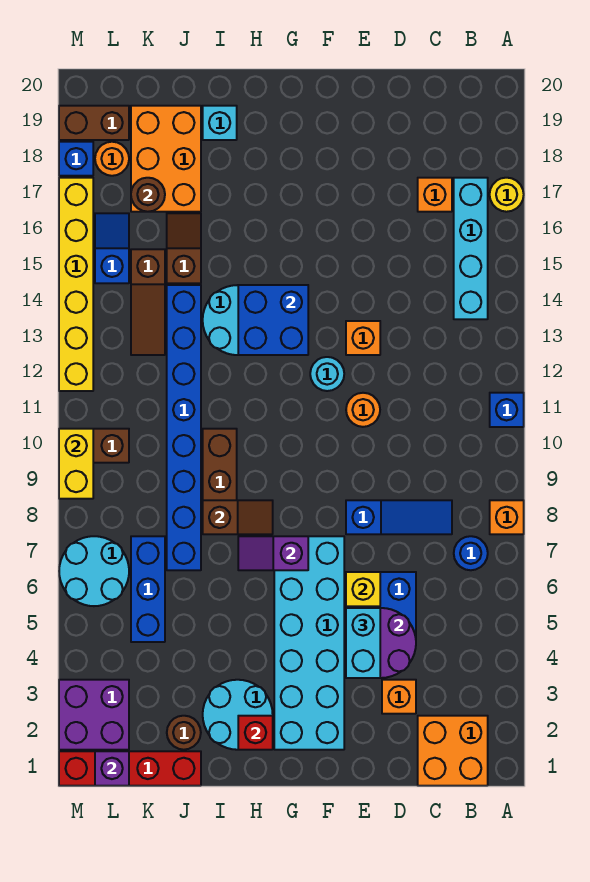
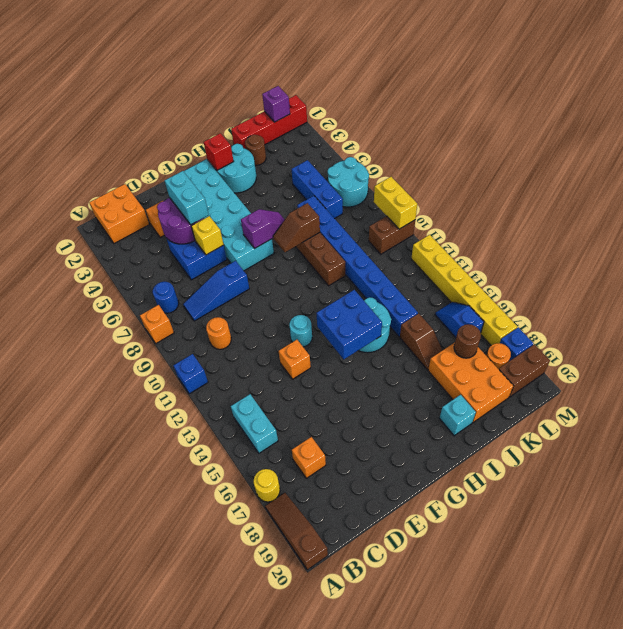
cyan 1x4 brick [454,178,488,319] -> cyan 1x2 brick [231,394,278,453]
orange 1x1 round brick [346,393,380,427] -> orange 1x1 round brick moved to [206,317,231,349]
brown 1x3 slope [131,249,165,355] -> brown 1x3 slope moved to [265,493,328,570]
purple 2x2 brick [59,680,129,750] -> none
blue 1x2 slope [95,213,129,283] -> blue 1x2 slope turned to [435,302,484,338]

